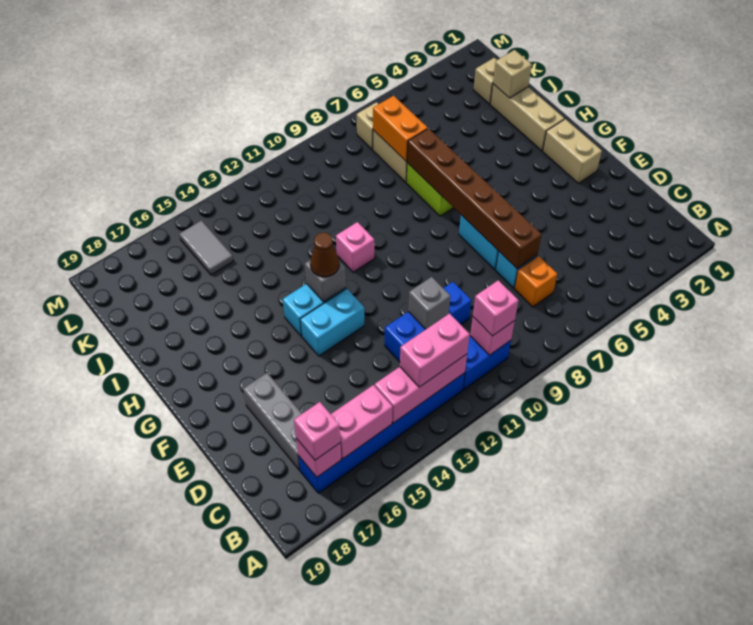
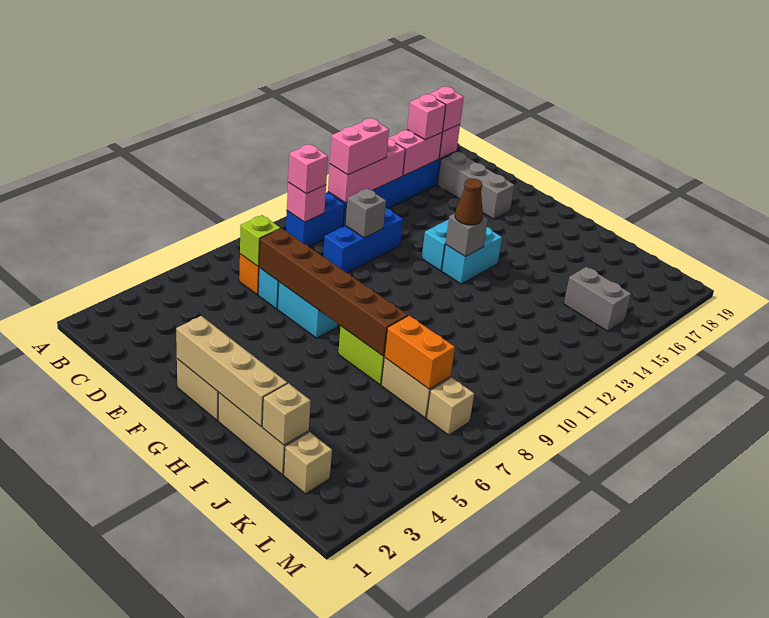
none -> lime 1x1 brick [240,215,281,267]
none -> tan 1x4 brick [176,316,287,427]
pink 1x1 brick [336,222,374,272] -> pink 1x1 brick moved to [407,94,446,140]
grey 1x2 tile [179,221,233,275] -> grey 1x2 brick [564,267,631,331]

